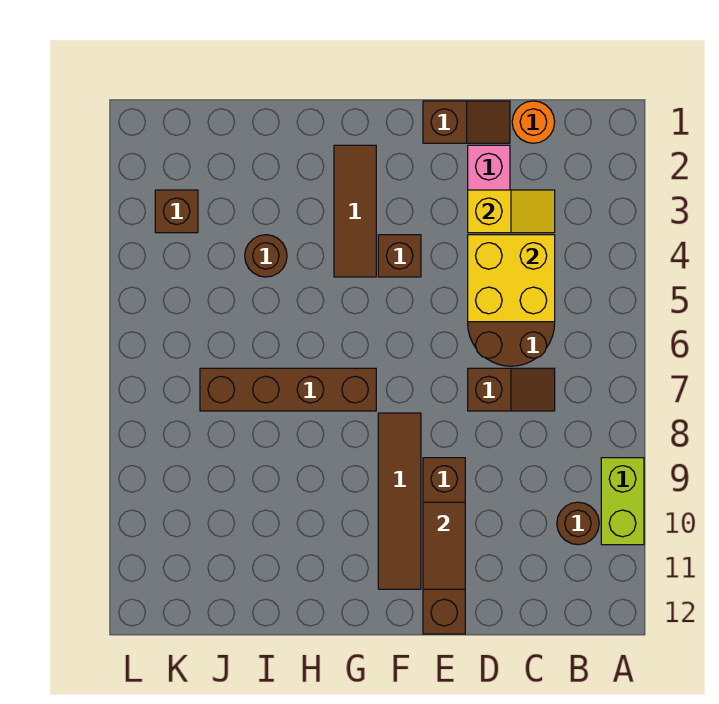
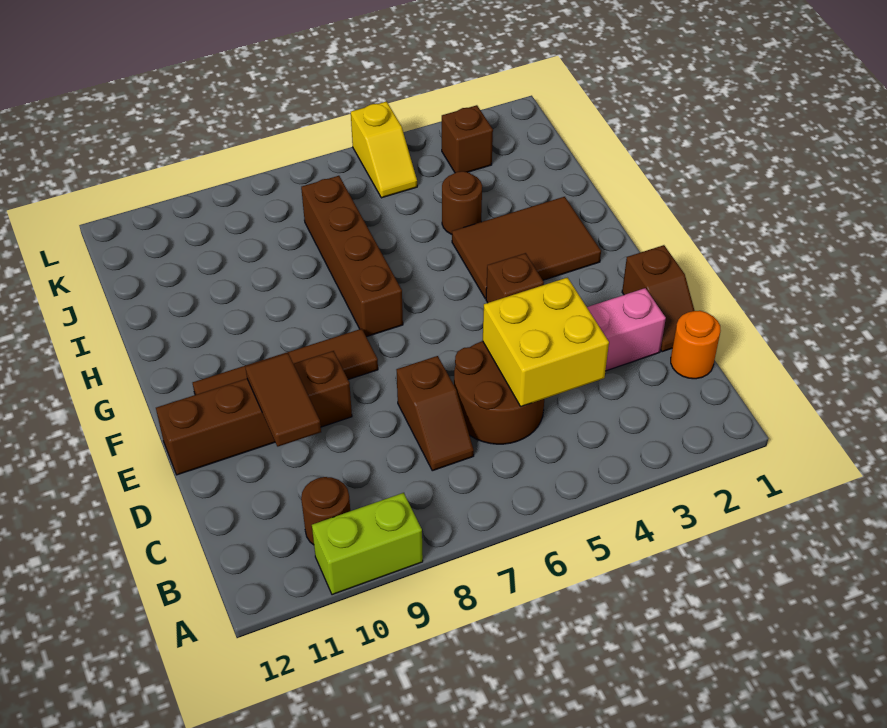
yellow 1x2 slope [468,190,555,233] -> yellow 1x2 slope moved to [351,102,417,198]
brown 1x2 tile [423,502,465,589] -> brown 1x2 tile turned to [245,353,321,447]
brown 1x3 tile [334,145,376,277] -> brown 2x3 tile [452,197,601,299]

